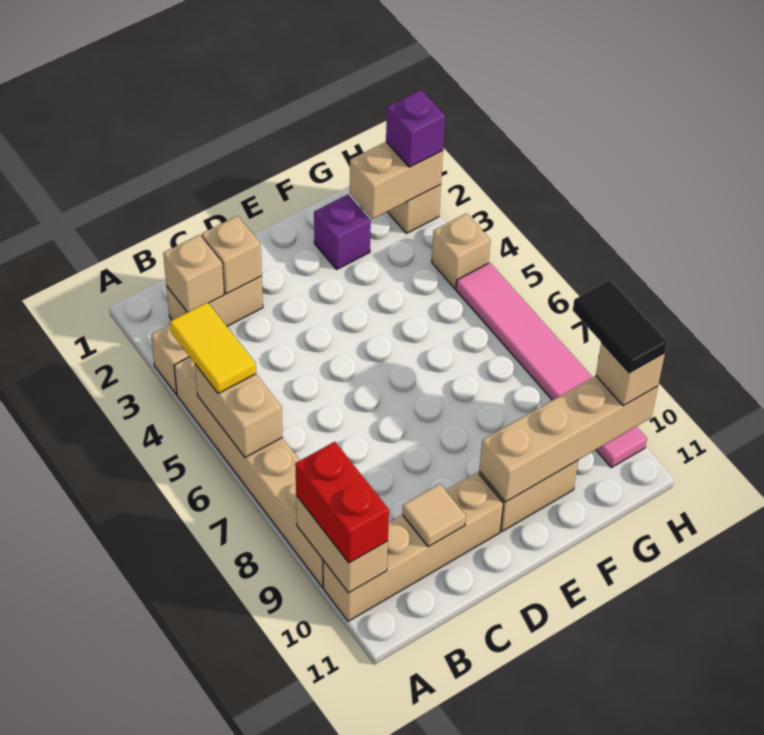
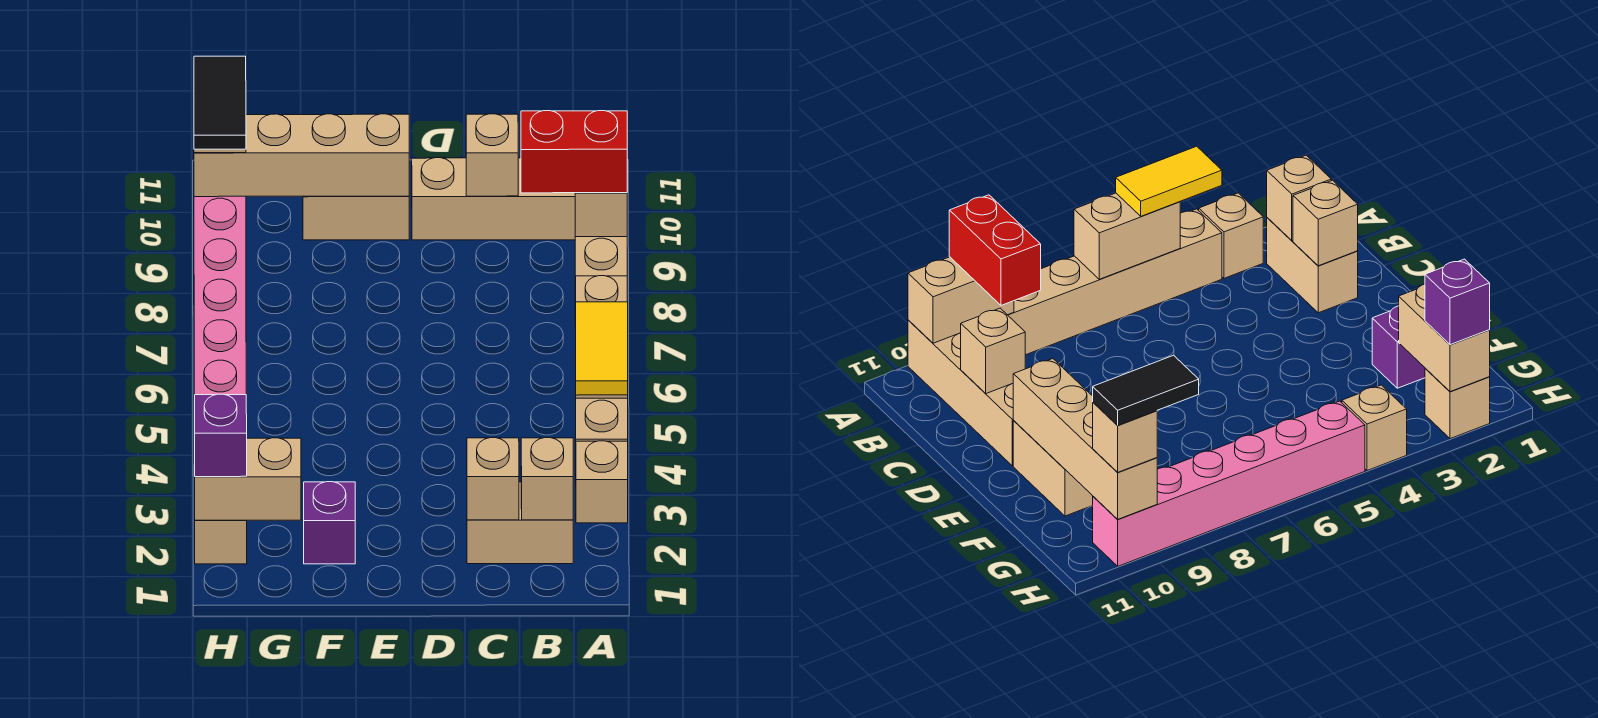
red 1x2 brick [295,442,389,563] -> red 1x2 brick turned to [521,111,627,193]
tan 1x1 tile [402,484,466,547] -> tan 1x1 brick [466,114,518,196]
pink 1x6 tile [456,263,647,468] -> pink 1x6 brick [194,196,246,401]

